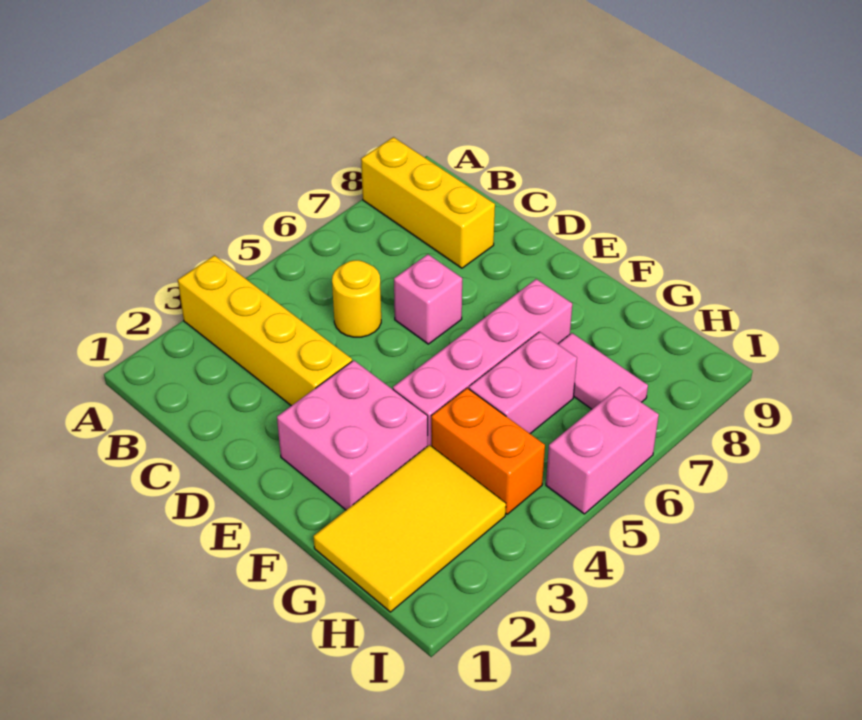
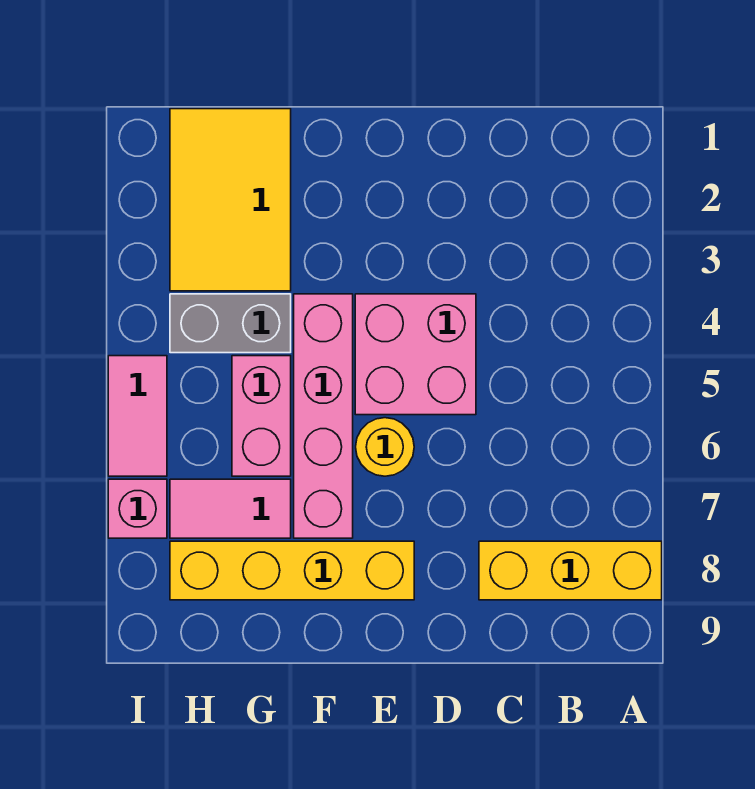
yellow 1x4 brick [178,255,352,406] -> yellow 1x4 brick moved to [170,541,414,600]
yellow 1x1 round brick [332,260,381,337] -> yellow 1x1 round brick moved to [356,418,414,476]
pink 1x1 brick [394,254,462,344] -> pink 1x1 brick moved to [108,479,167,538]
pink 2x2 brick [277,360,428,510] -> pink 2x2 brick moved to [355,294,476,415]
orange 1x2 brick [431,388,545,514] -> grey 1x2 brick [170,294,291,353]
pink 1x2 brick [546,387,659,514] -> pink 1x2 tile [108,356,167,476]

